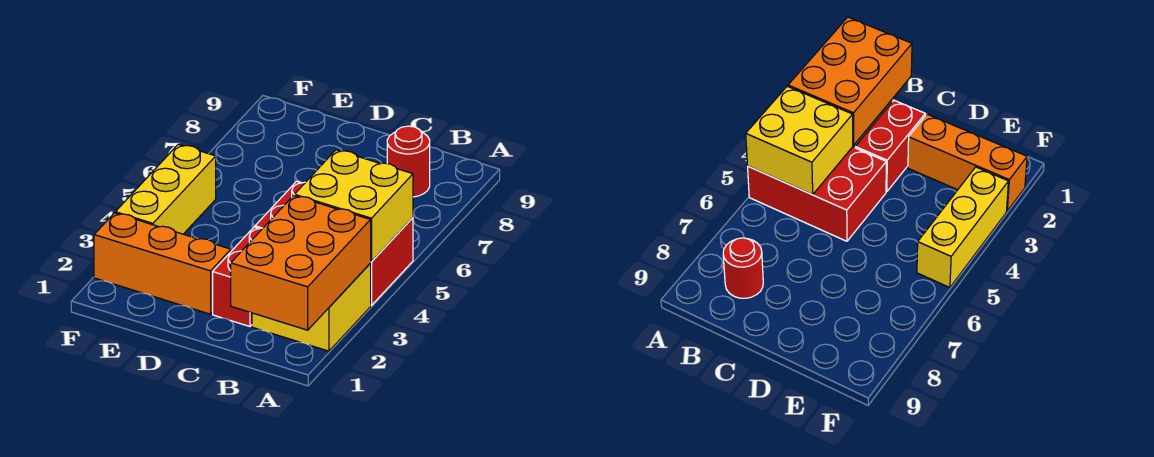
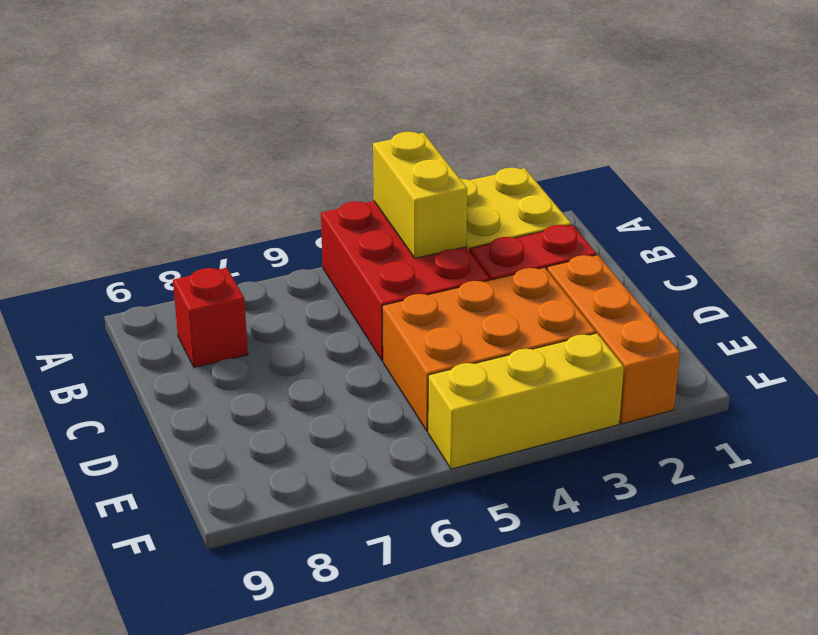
orange 2x3 brick [231,195,371,330] -> orange 2x3 brick moved to [382,267,596,431]
yellow 2x2 brick [295,150,413,262] -> yellow 1x2 brick [373,132,467,258]
red 1x1 round brick [387,126,430,197] -> red 1x1 brick [173,268,248,368]

